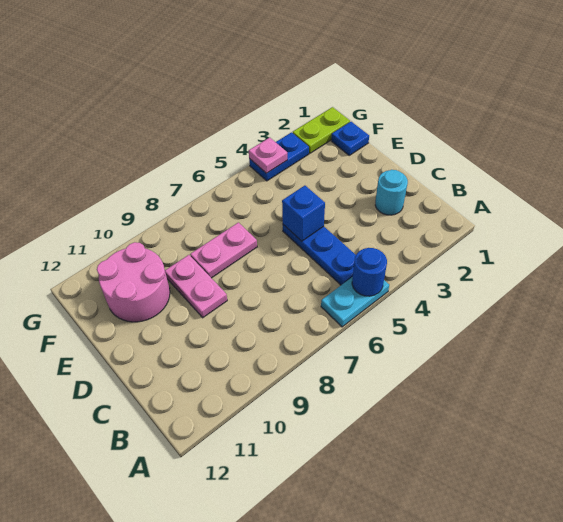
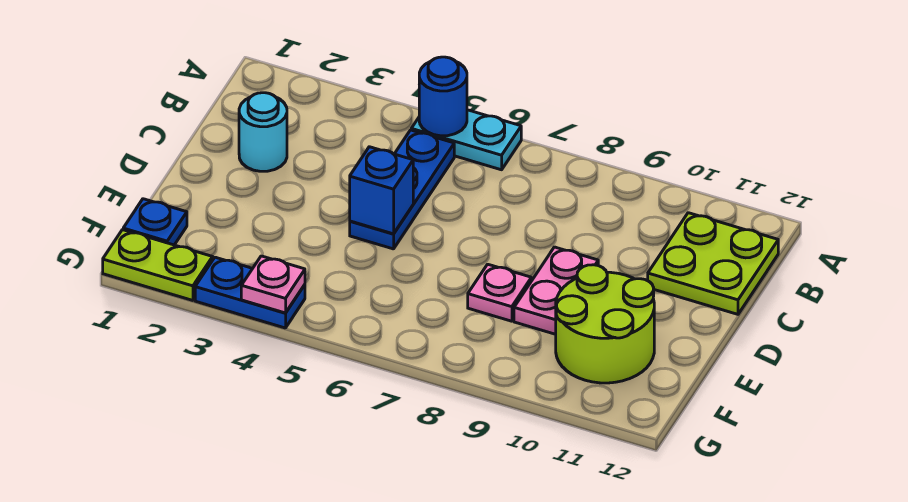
none -> lime 2x2 plate [648,213,778,314]
pink 1x2 plate [190,222,257,278] -> pink 1x1 plate [468,264,531,321]
pink 2x2 round brick [97,242,170,322] -> lime 2x2 round brick [556,265,654,383]

